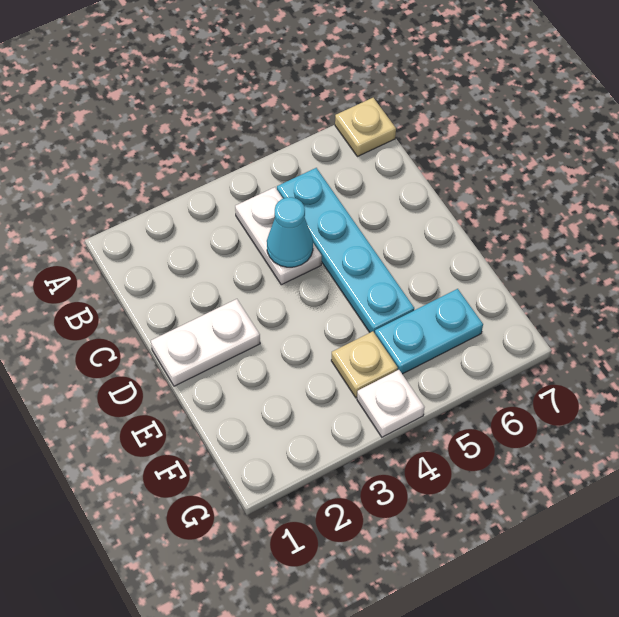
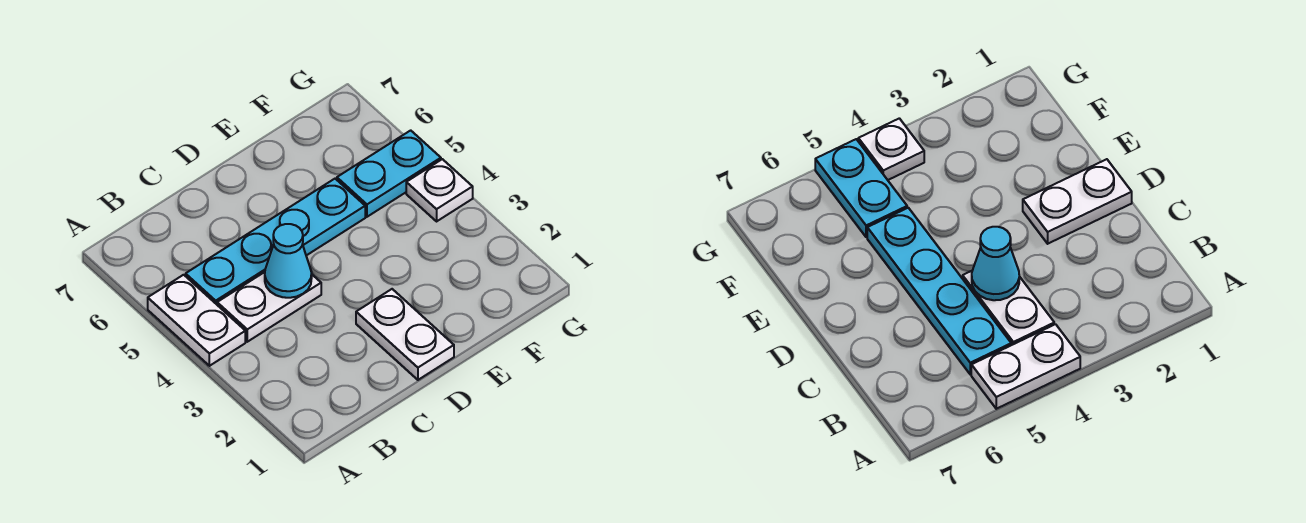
none -> white 1x2 plate [148,275,245,366]
tan 1x1 plate [335,98,396,157] -> none
tan 1x1 plate [331,331,398,397] -> none
cyan 1x2 plate [375,289,483,374] -> cyan 1x2 plate turned to [337,130,441,217]

